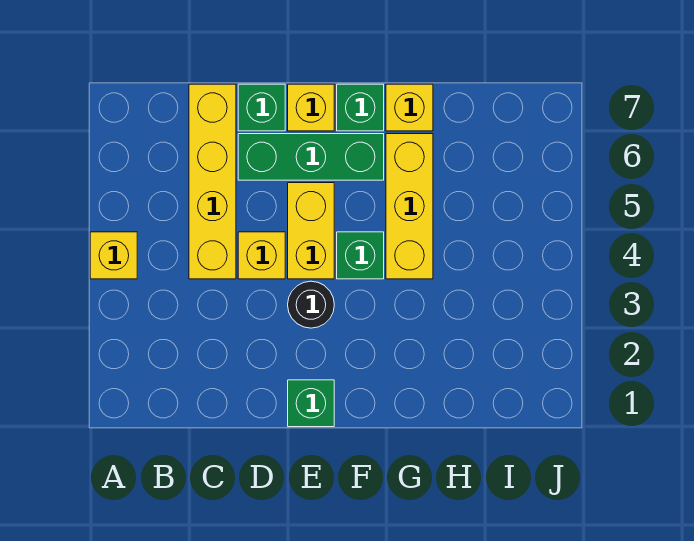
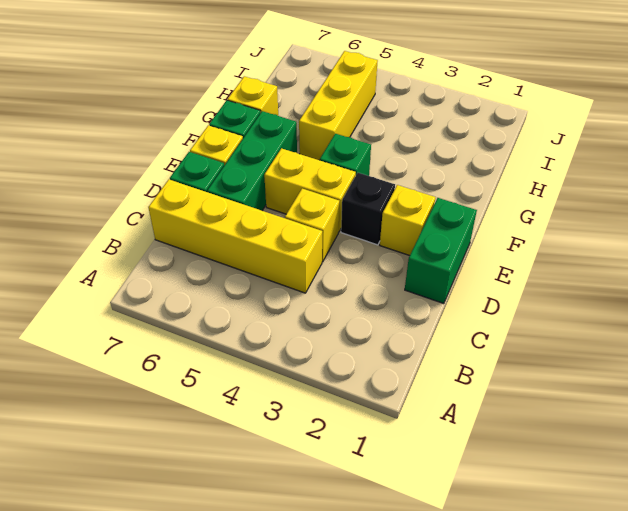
yellow 1x1 brick [90,232,137,279] -> yellow 1x1 brick moved to [380,185,435,256]
green 1x1 brick [288,380,334,427] -> green 1x2 brick [405,198,477,304]
black 1x1 round brick [288,281,334,328] -> black 1x1 brick [341,173,395,245]
yellow 1x3 brick [386,134,433,279] -> yellow 1x3 brick turned to [299,51,378,160]

